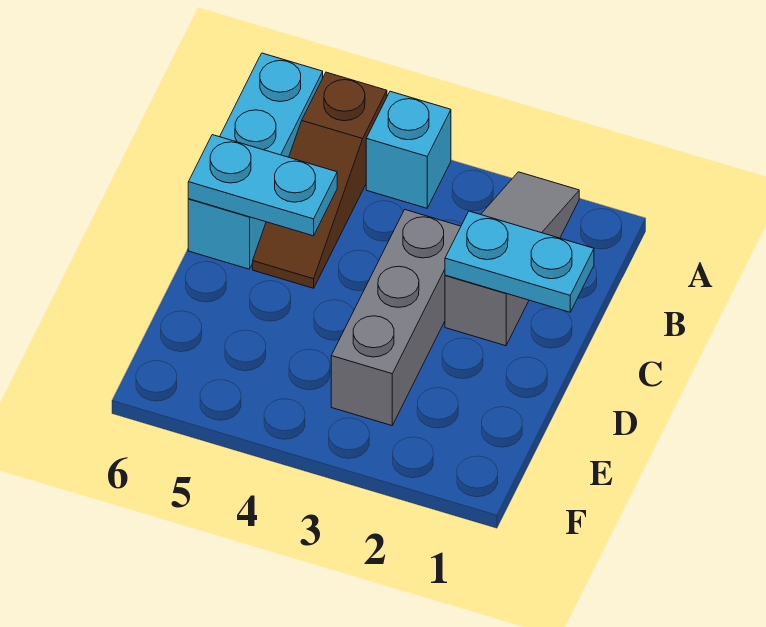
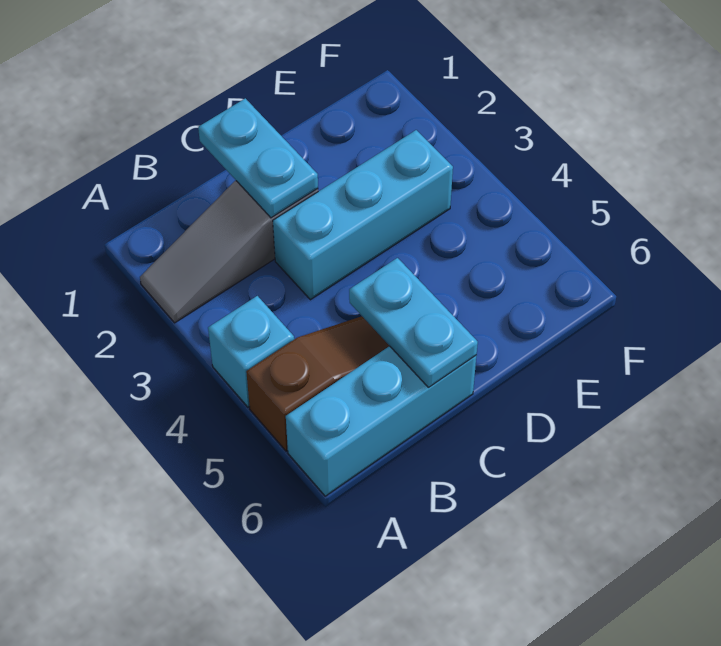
grey 1x3 brick [331,210,461,426] -> cyan 1x3 brick [273,130,453,300]

